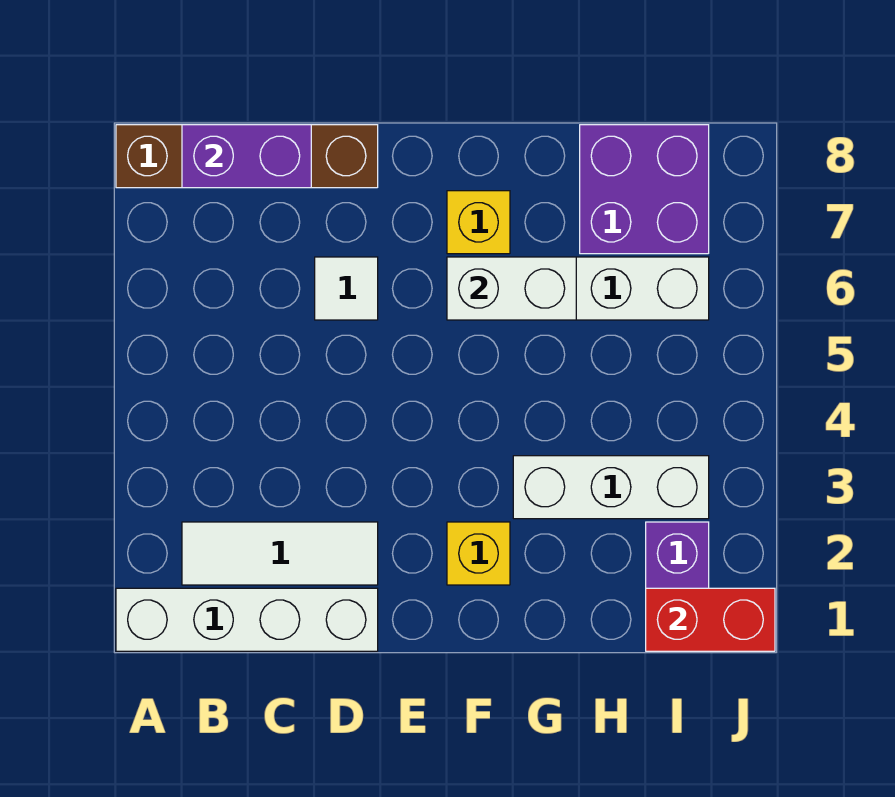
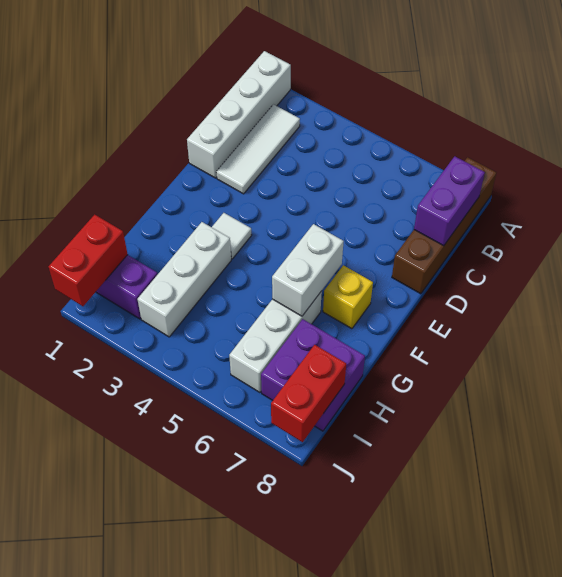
white 1x1 tile [315,257,378,320] -> white 1x1 tile moved to [212,213,252,259]
yellow 1x1 brick [447,522,510,585] -> none
none -> red 1x2 brick [271,345,346,442]

